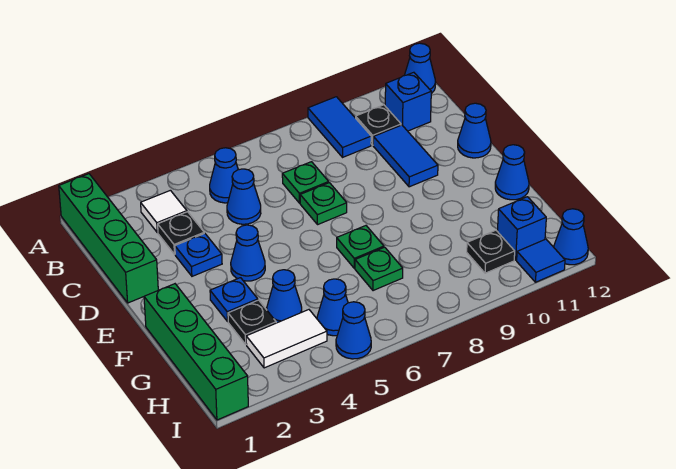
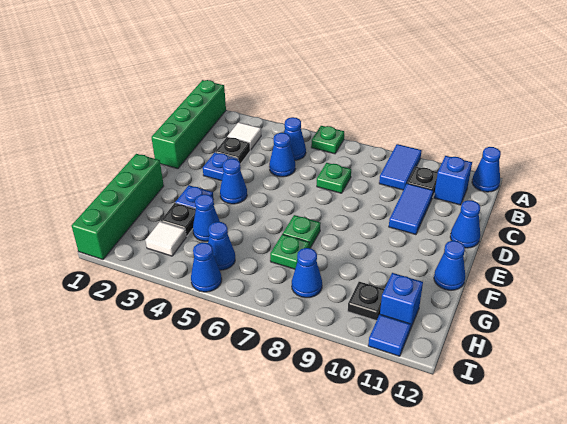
green 1x1 plate [300,183,347,225] -> green 1x1 plate moved to [311,126,344,154]
white 1x2 tile [246,310,327,368] -> white 1x1 tile [145,222,186,256]
blue 1x1 cone [554,209,588,265] -> blue 1x1 cone moved to [292,248,322,298]

